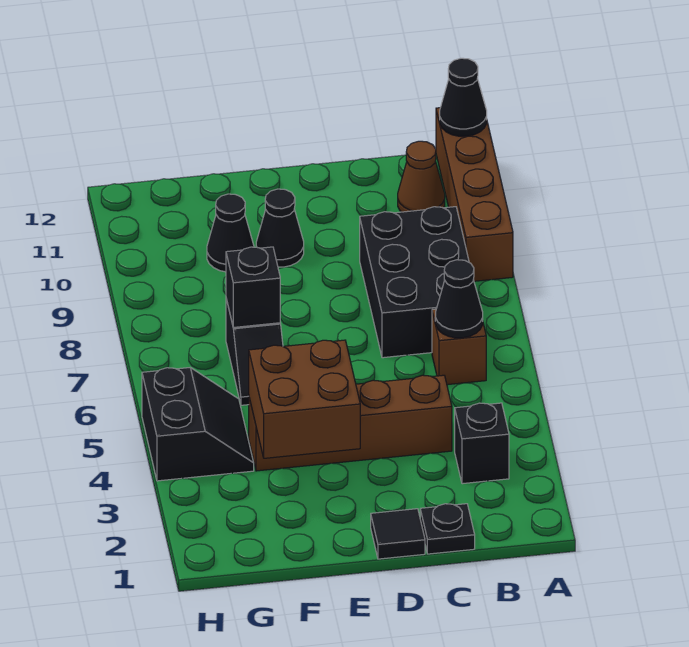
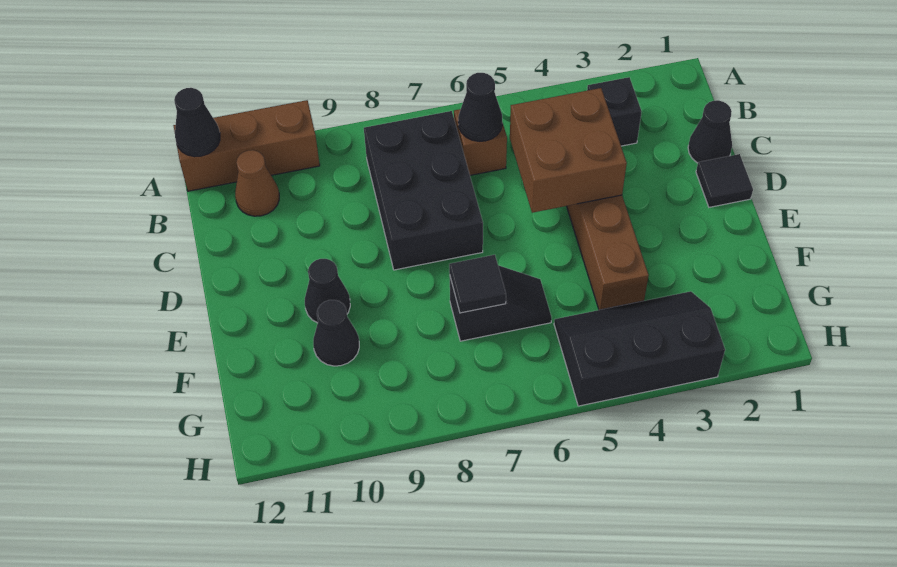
brown 1x4 brick [436,108,513,281] -> brown 1x3 brick [173,100,320,191]
black 2x3 brick [360,207,469,358] -> black 2x3 brick turned to [364,111,483,270]
black 1x1 plate [420,504,475,554] -> black 1x1 cone [688,100,732,163]
brown 2x2 brick [249,340,360,458] -> brown 2x2 brick moved to [510,88,627,213]
black 1x1 brick [226,247,280,327] -> black 1x1 tile [449,255,506,313]
black 2x2 slope [142,368,254,481] -> black 2x3 slope [554,291,725,406]

